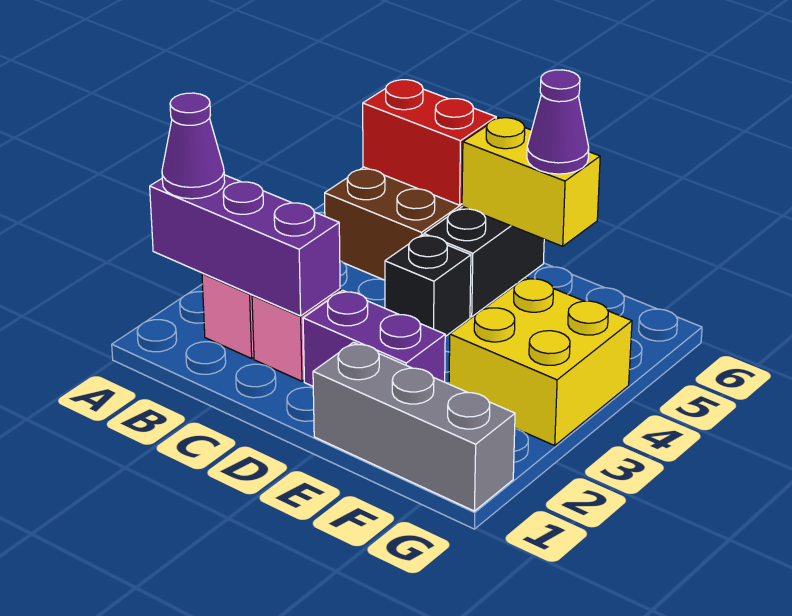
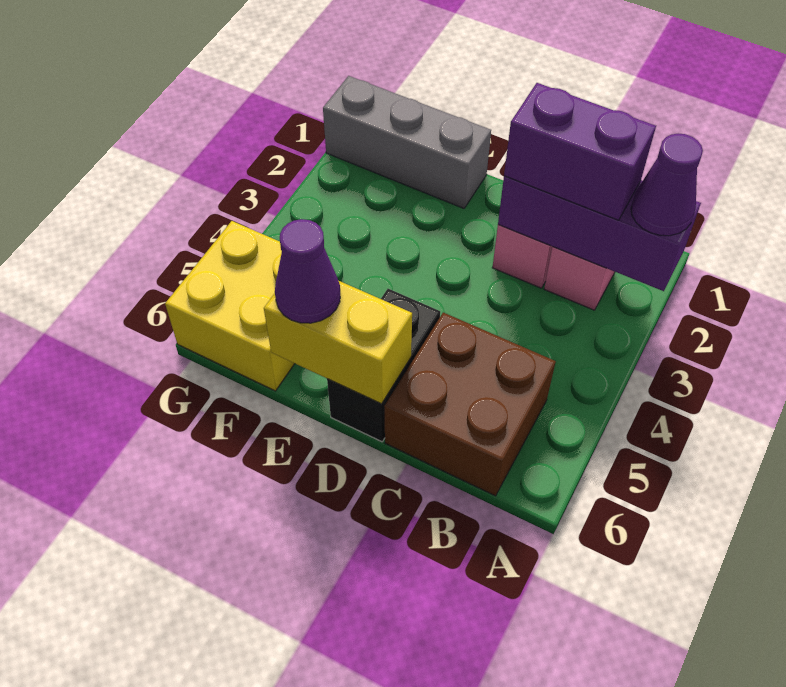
red 1x2 brick [363,80,496,205] -> none
purple 1x2 brick [303,290,445,386] -> purple 1x2 brick moved to [504,83,656,220]
black 1x1 brick [385,235,471,337] -> none
yellow 2x2 brick [449,277,632,446] -> yellow 2x2 brick moved to [165,221,295,391]

